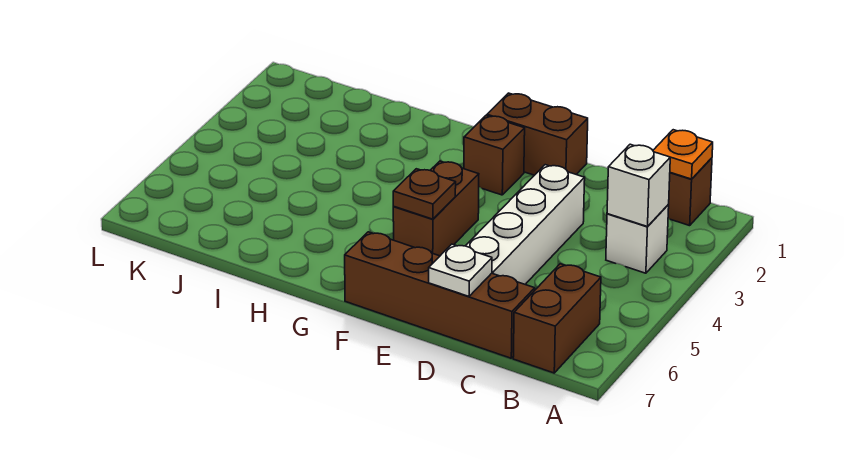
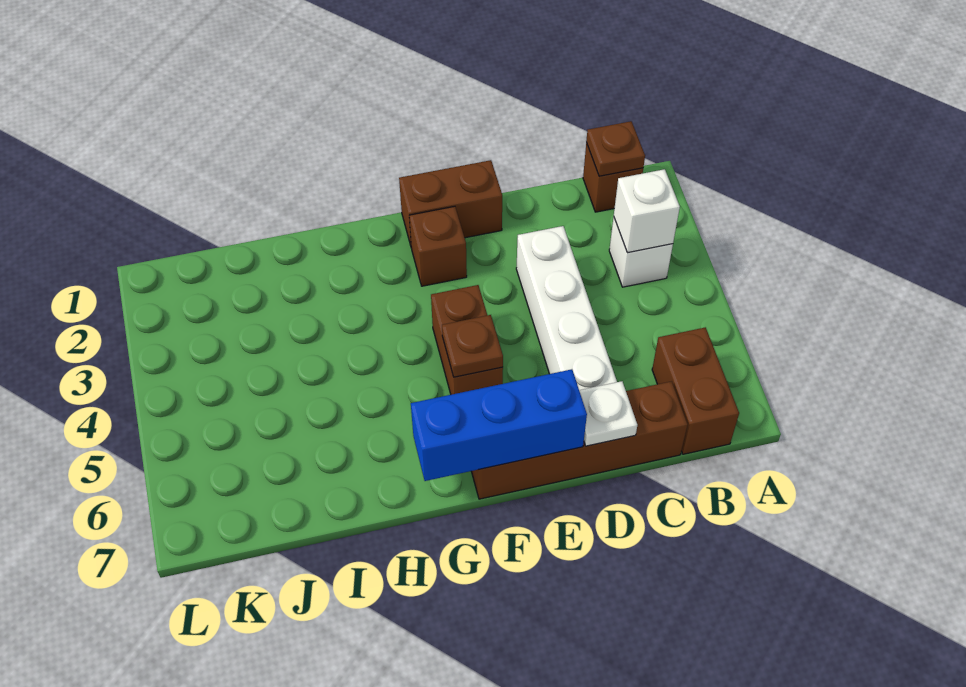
orange 1x1 plate [653,130,713,179] -> brown 1x1 plate [586,121,645,176]
none -> blue 1x3 brick [411,369,587,481]

